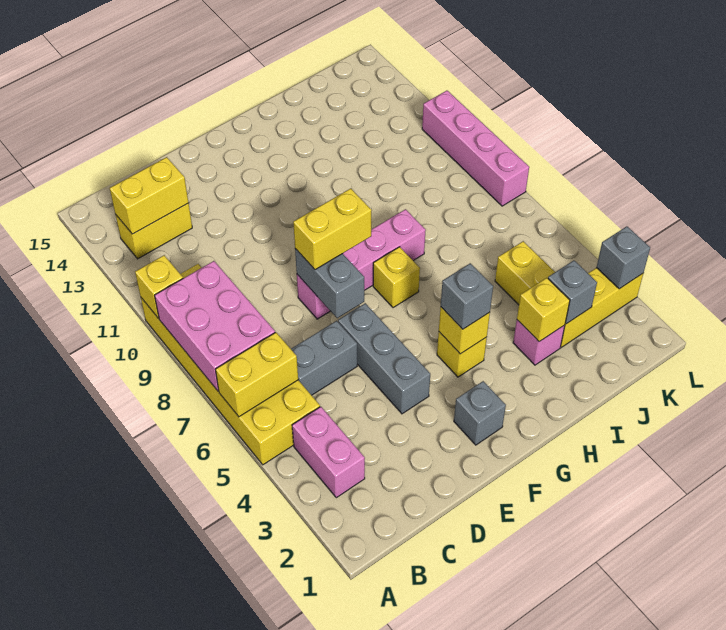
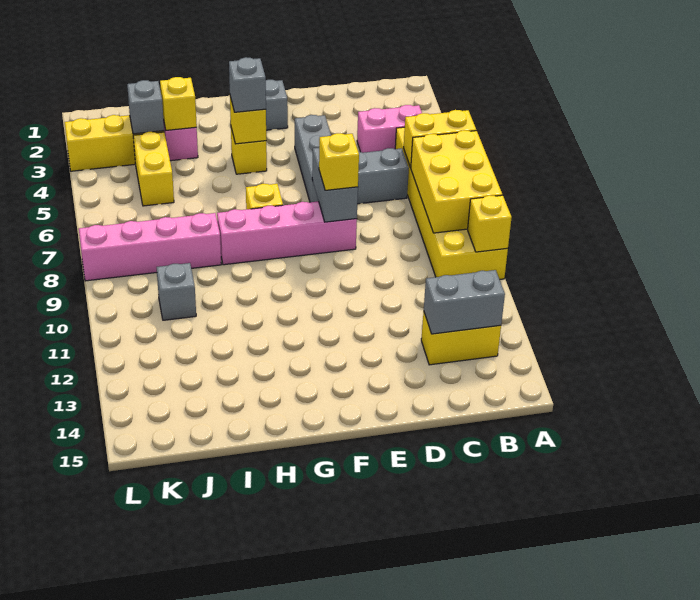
pink 2x3 brick [155,261,275,391] -> yellow 2x3 brick [411,130,502,233]
pink 1x2 brick [292,407,365,498] -> pink 1x2 brick turned to [357,105,422,153]
yellow 1x2 brick [110,157,188,234] -> grey 1x2 brick [424,270,505,334]
yellow 1x2 brick [293,188,371,270] -> yellow 1x1 brick [319,133,359,190]
grey 1x1 brick [596,226,650,289] -> grey 1x1 brick moved to [157,263,196,320]
pink 1x4 brick [422,91,529,206] -> pink 1x4 brick turned to [79,213,221,281]

